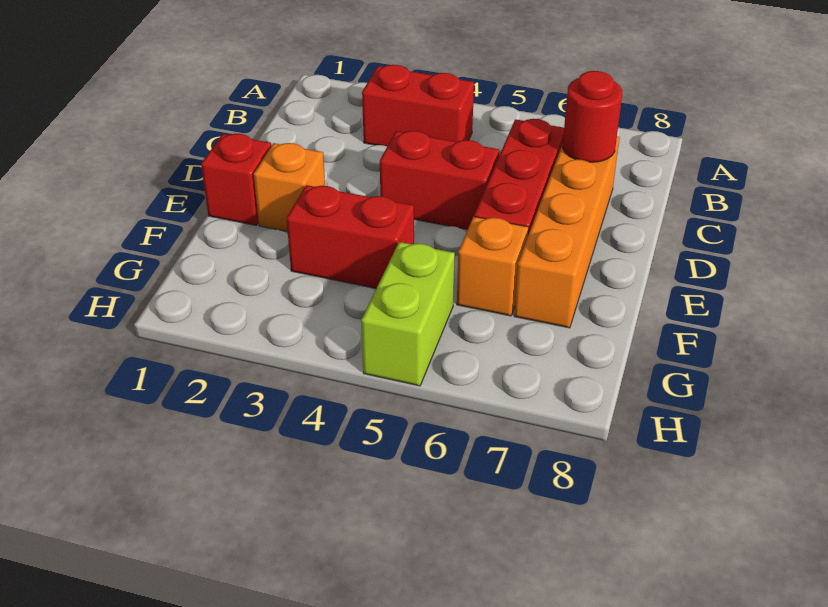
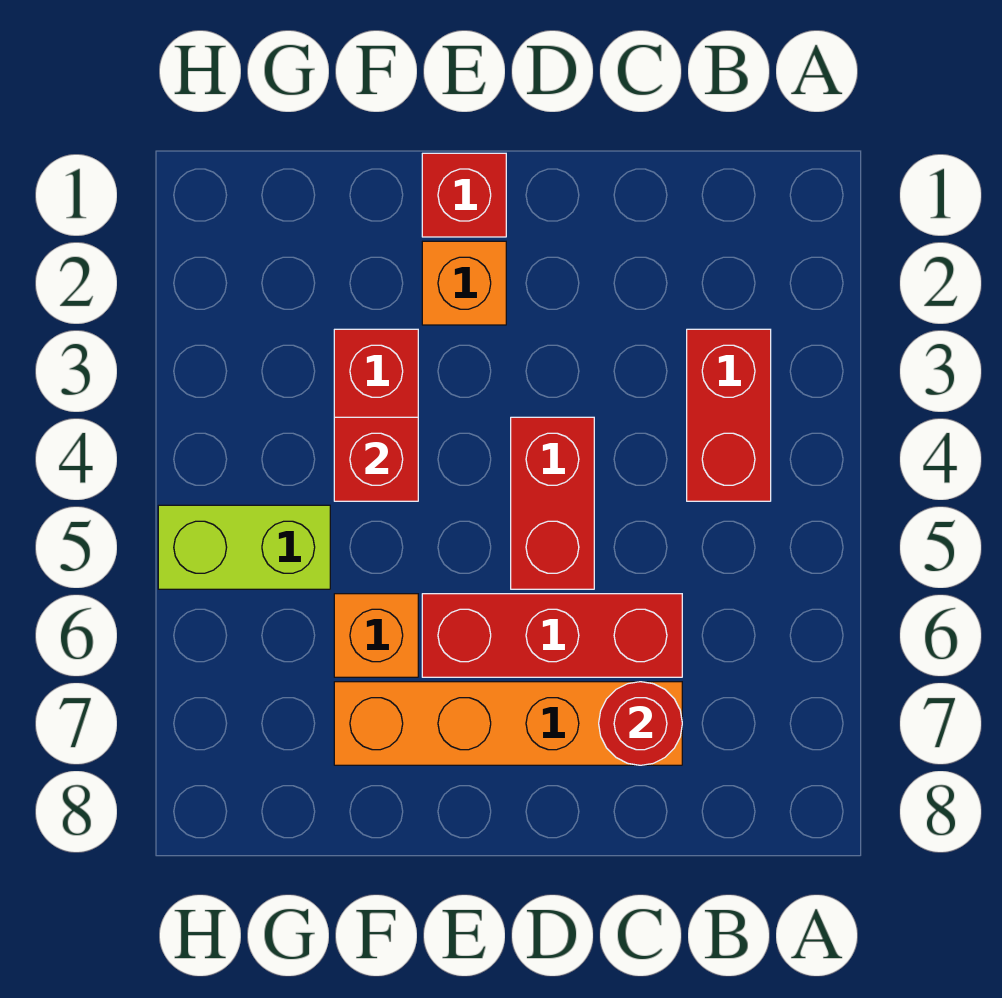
none -> red 1x1 brick [334,417,418,501]

